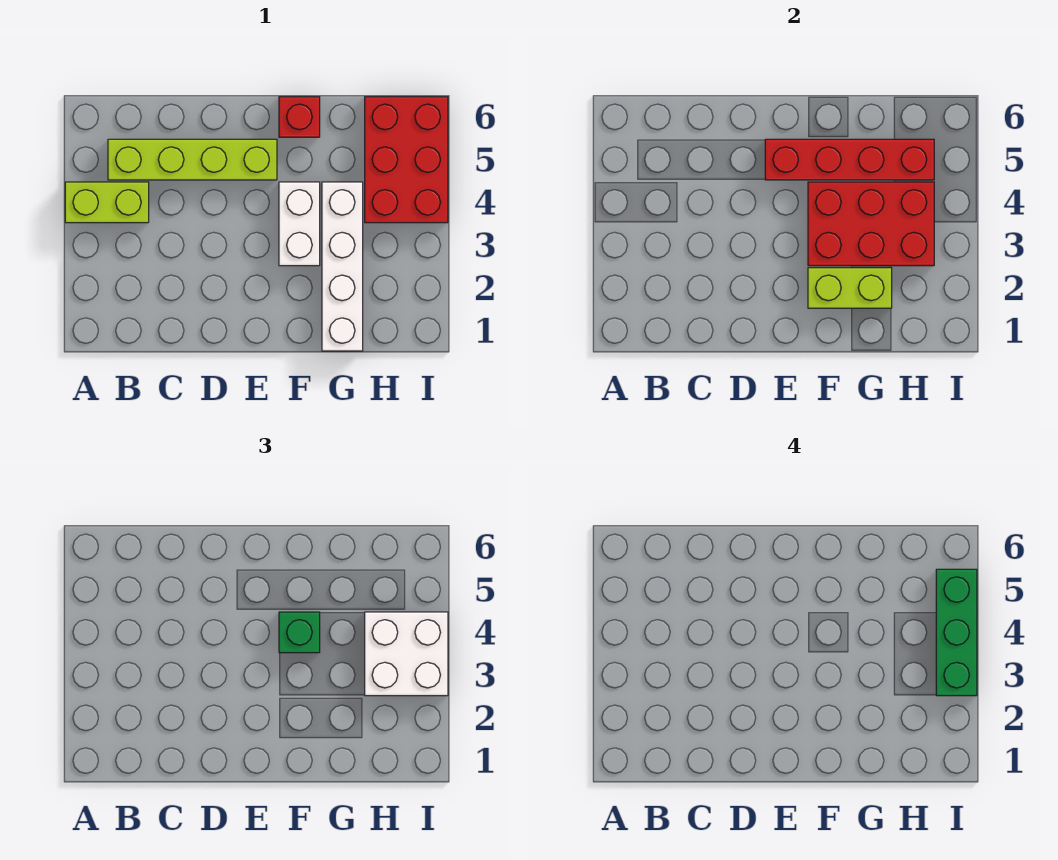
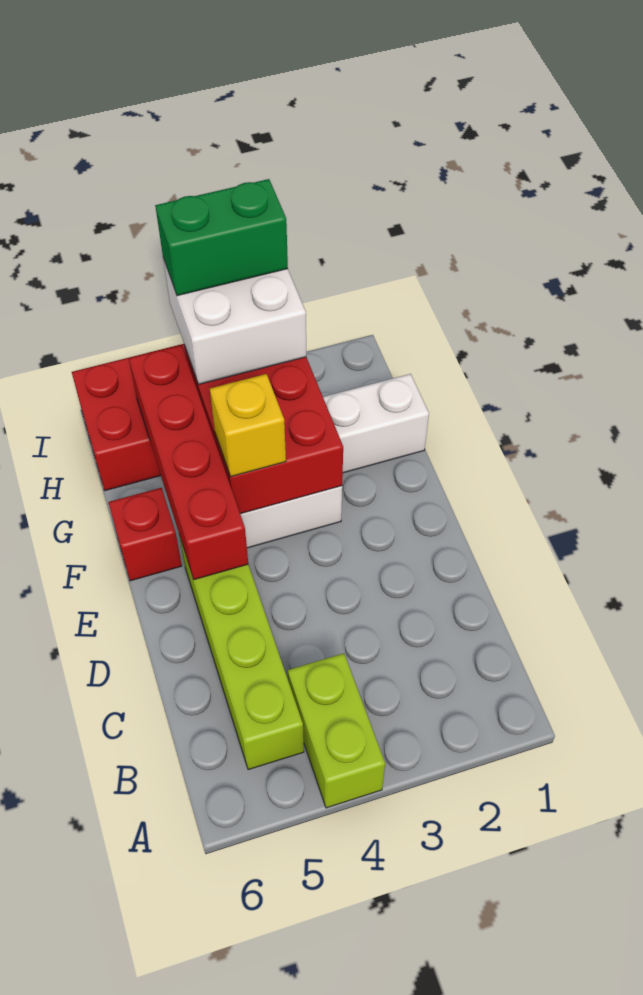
lime 1x2 brick [808,268,892,308] -> none
green 1x1 brick [279,612,320,653] -> yellow 1x1 brick [210,374,286,477]
green 1x3 brick [936,569,977,696] -> green 1x2 brick [155,179,288,296]

